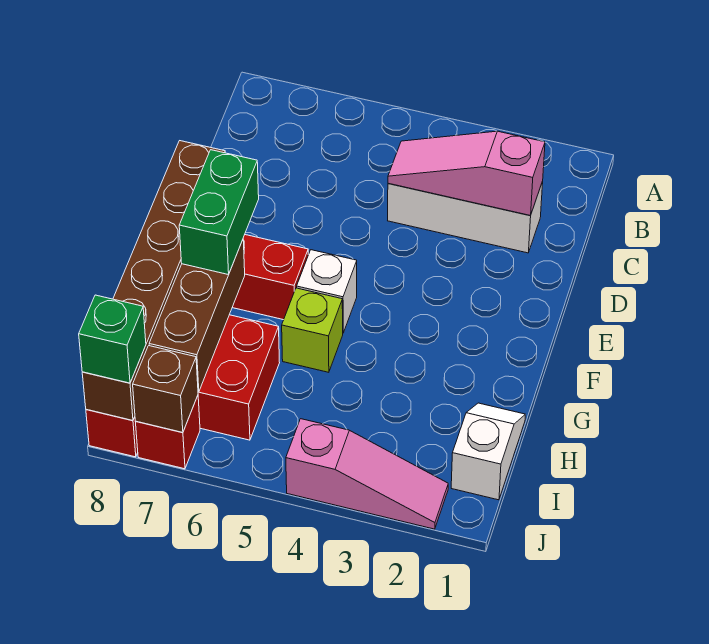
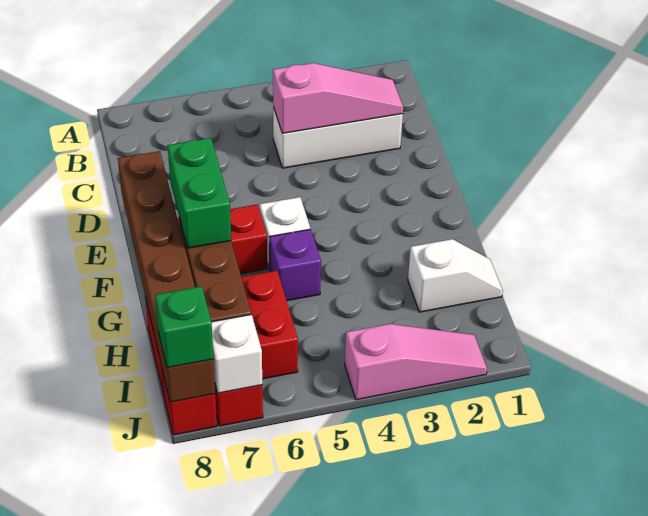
pink 1x3 slope [388,131,545,215] -> pink 1x3 slope turned to [273,63,403,133]
lime 1x1 brick [282,288,343,372] -> purple 1x1 brick [269,229,321,301]
white 1x2 slope [451,403,525,500] -> white 1x2 slope turned to [408,239,503,312]
brown 1x1 brick [133,346,198,432] -> white 1x1 brick [212,314,262,393]

